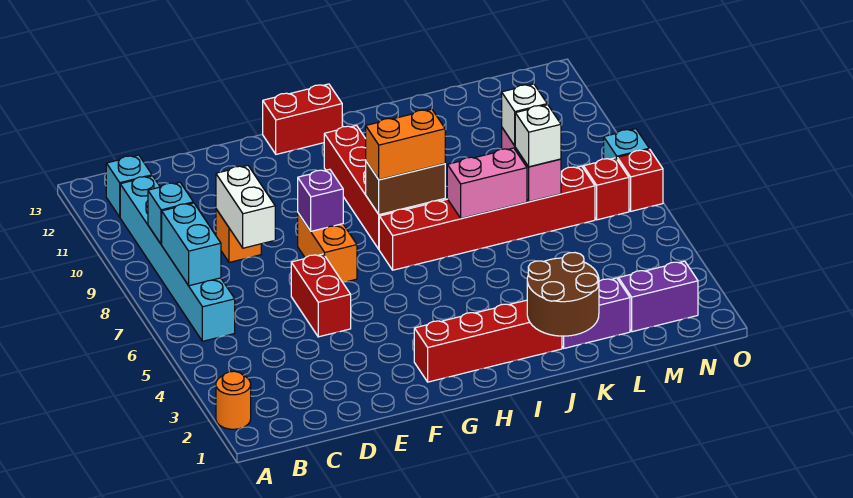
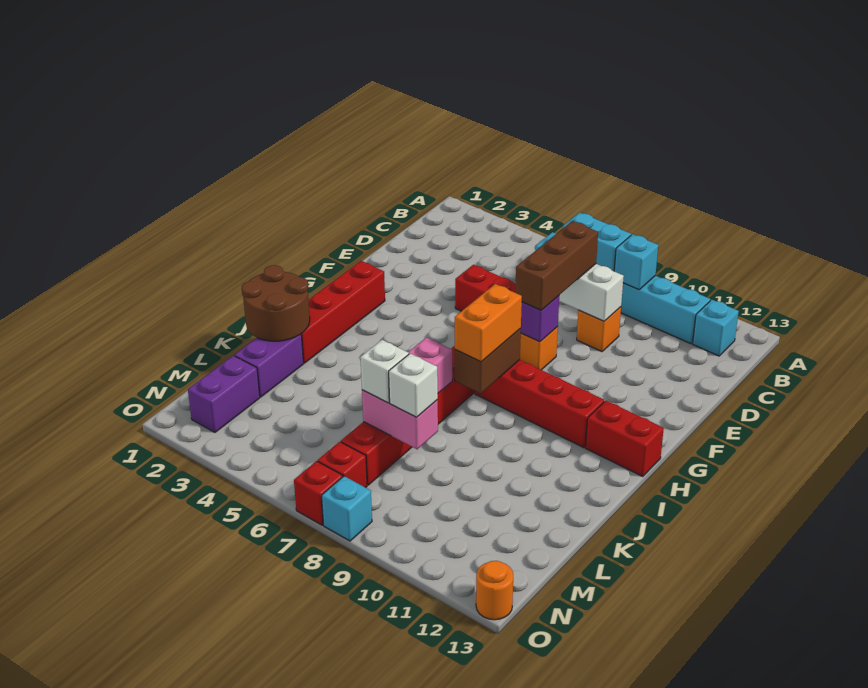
orange 1x1 round brick [216,371,251,429] -> orange 1x1 round brick moved to [476,561,513,620]
none -> brown 1x3 brick [515,221,598,310]
red 1x2 brick [263,84,342,154] -> red 1x2 brick turned to [586,401,664,477]

